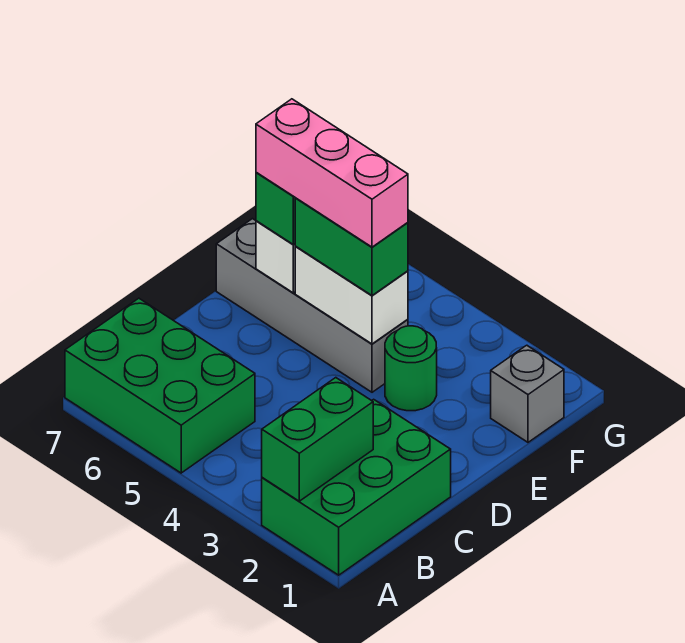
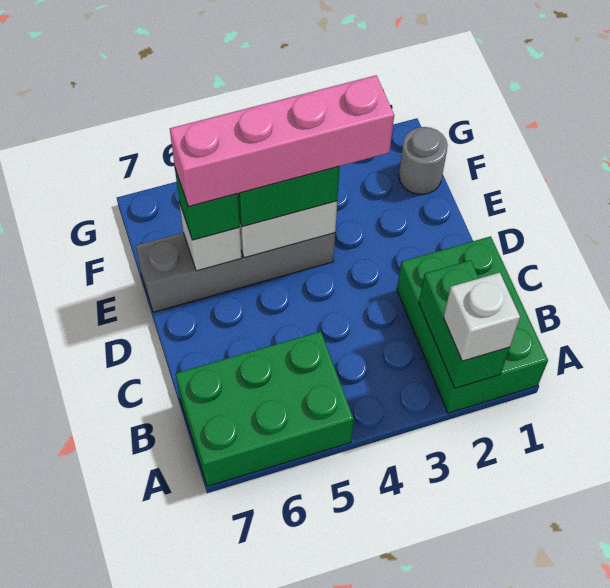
none -> white 1x1 brick [444,273,520,361]
green 1x1 round brick [385,326,437,411] -> none
pink 1x3 brick [256,99,408,247] -> pink 1x4 brick [170,75,394,206]
grey 1x1 brick [491,345,564,442] -> grey 1x1 round brick [399,127,448,194]

